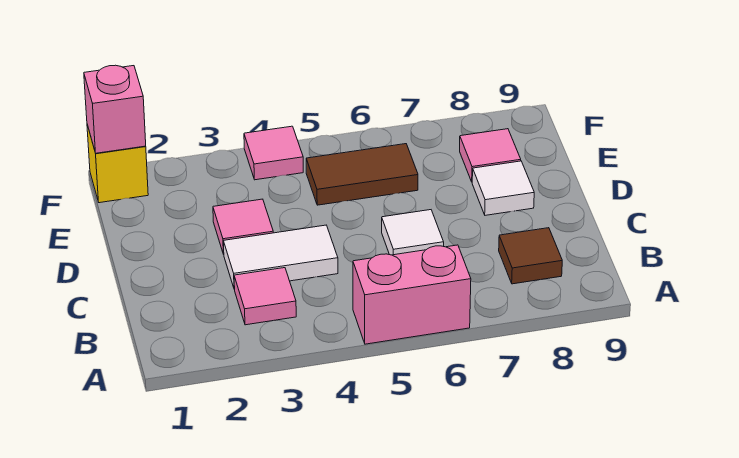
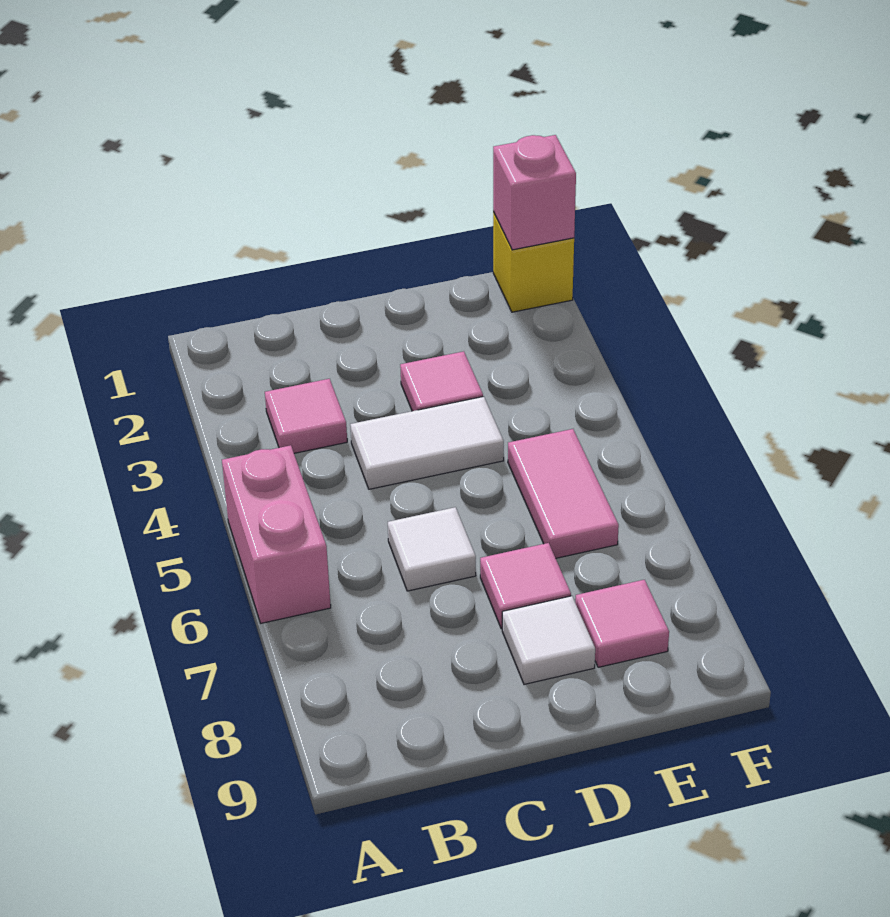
brown 1x1 tile [499,228,562,284] -> none
white 1x2 tile [223,225,338,289] -> white 1x2 tile turned to [350,396,504,489]
brown 1x2 tile [306,144,418,205] -> pink 1x2 tile [508,429,619,558]
pink 1x1 tile [244,126,303,180] -> pink 1x1 tile moved to [480,543,571,629]

